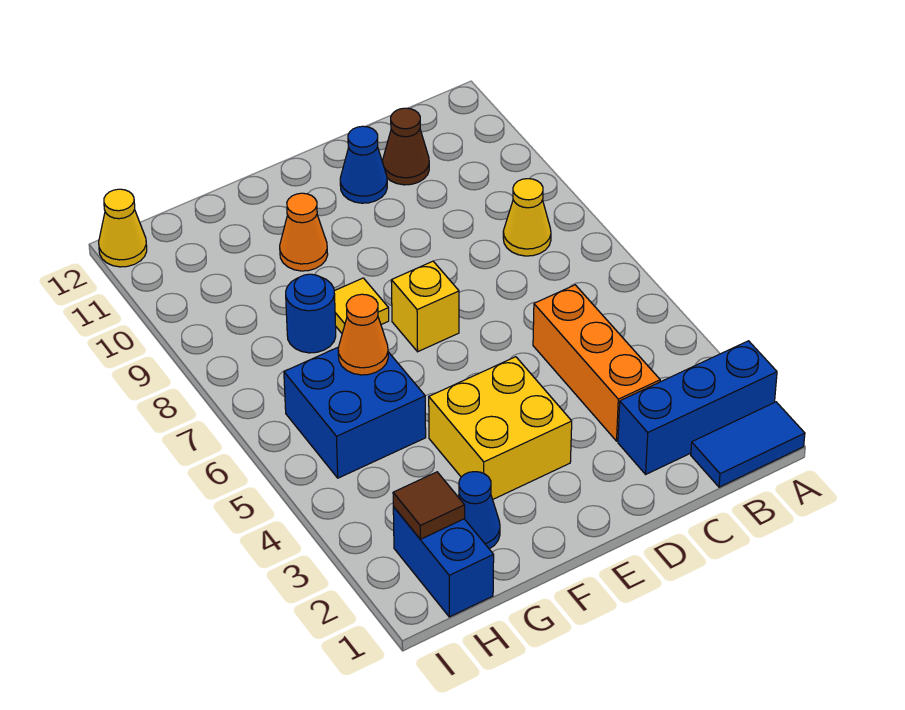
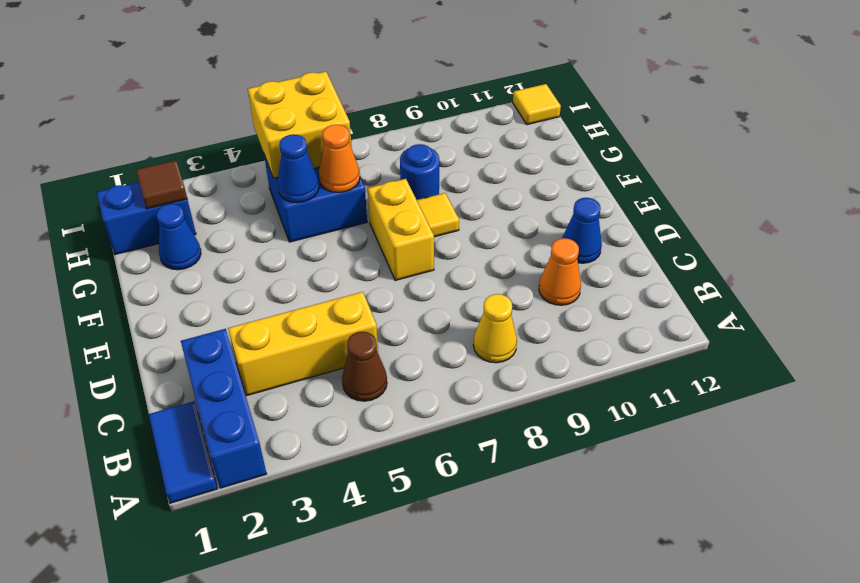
orange 1x3 brick [533,285,660,441] -> yellow 1x3 brick [228,292,378,396]
brown 1x1 cone [383,108,429,185] -> brown 1x1 cone moved to [342,332,387,401]
yellow 2x2 brick [429,357,572,499] -> yellow 2x2 brick moved to [248,72,352,178]
yellow 1x1 brick [391,261,459,352] -> yellow 1x2 brick [368,179,434,280]
orange 1x1 cone [280,193,328,271] -> orange 1x1 cone moved to [539,238,581,305]
none -> blue 1x1 cone [277,134,319,203]
yellow 1x1 cone [99,189,147,267] -> yellow 1x1 tile [513,84,561,125]

